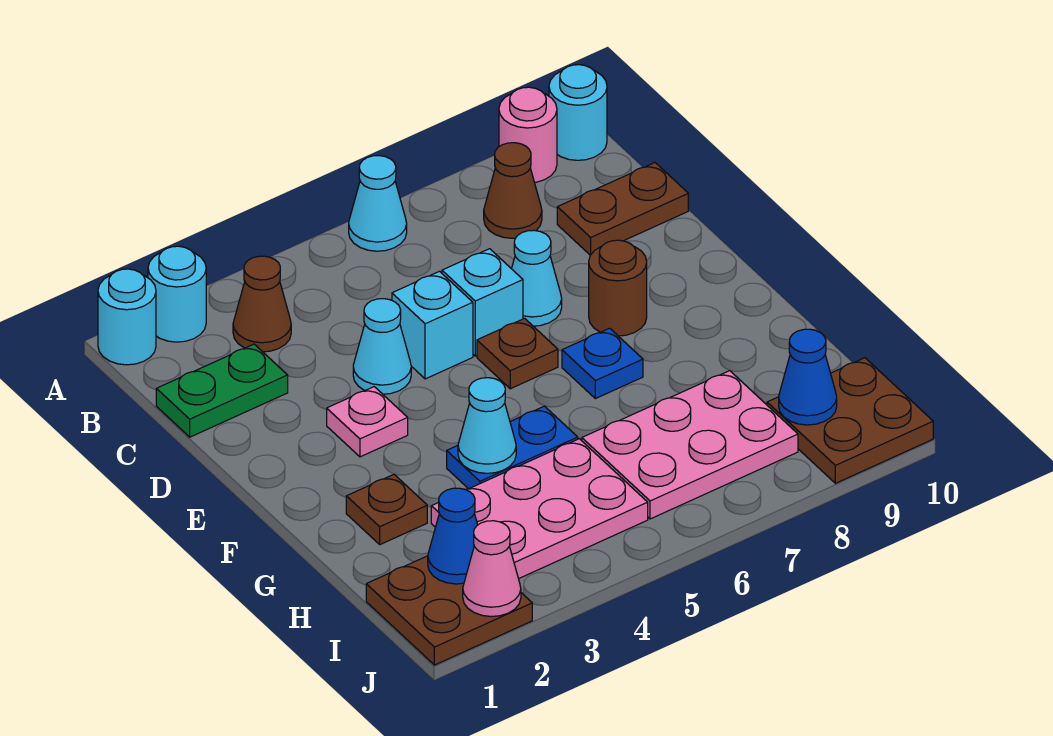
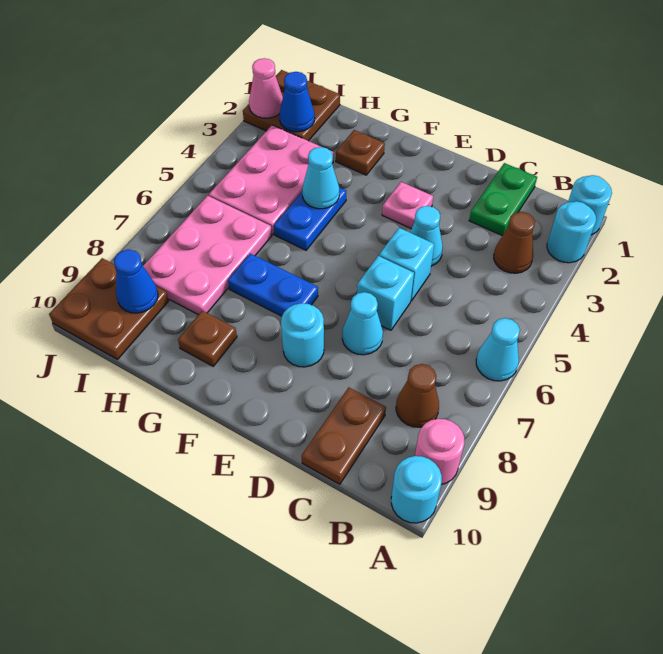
brown 1x1 plate [477,318,558,389] -> brown 1x1 plate moved to [178,311,237,366]
brown 1x1 round brick [589,240,647,336] -> cyan 1x1 round brick [281,303,324,367]
blue 1x1 plate [562,328,643,399] -> blue 1x2 plate [228,254,318,316]

